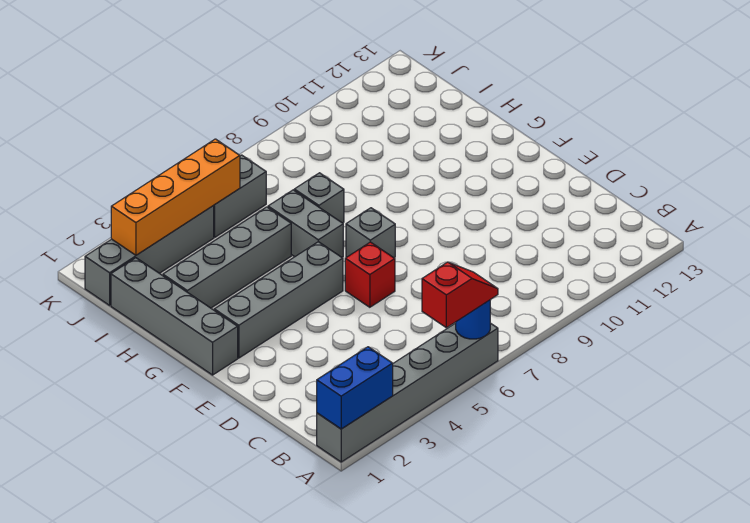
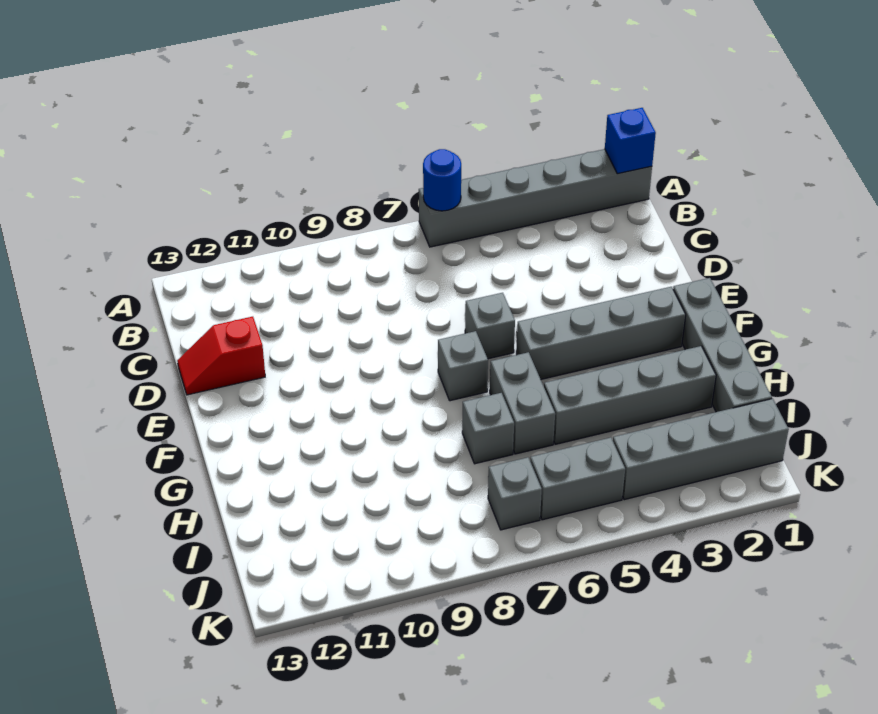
blue 1x2 brick [317,347,393,429] -> blue 1x1 brick [605,108,656,174]
red 1x2 slope [422,262,498,328] -> red 1x2 slope moved to [177,317,265,395]
red 1x1 brick [345,242,395,307] -> grey 1x1 brick [465,293,515,359]
orange 1x4 brick [111,139,240,255] -> none
none -> grey 1x1 brick [488,457,542,530]

